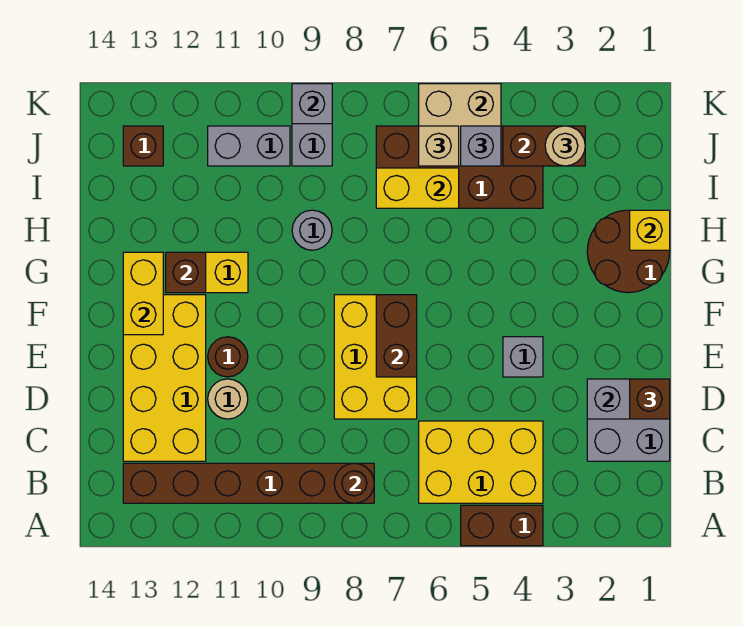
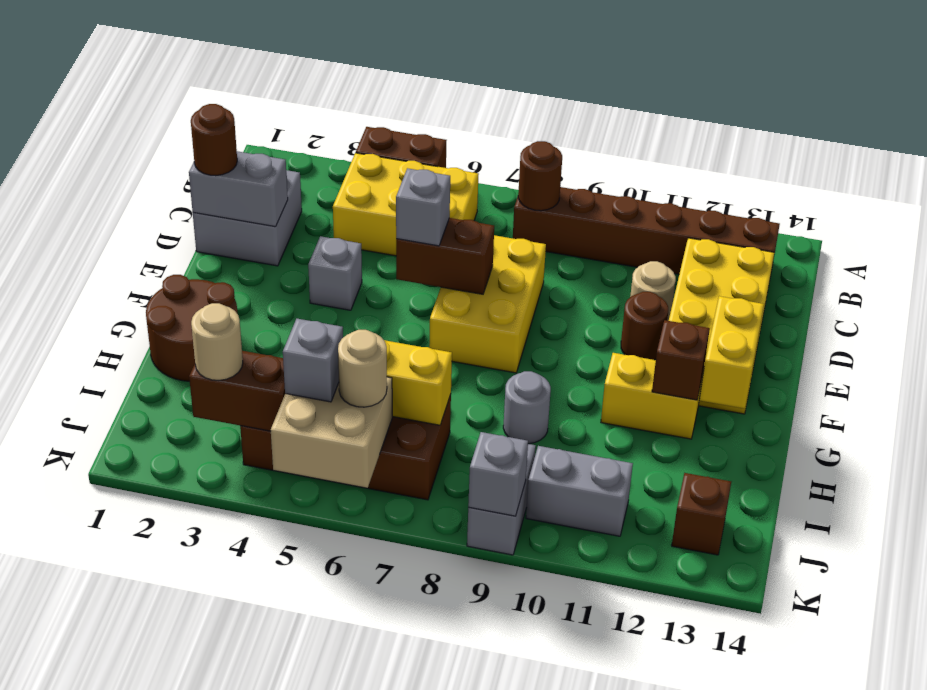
brown 1x1 brick [630,379,670,419] -> brown 1x1 round brick [191,104,237,176]
none -> grey 1x1 brick [396,168,450,246]
brown 1x2 brick [376,295,417,377] -> brown 1x2 brick turned to [396,218,494,294]
yellow 1x1 brick [630,210,670,250] -> none
tan 1x1 brick [419,126,459,166] -> tan 1x1 round brick [338,330,387,407]

